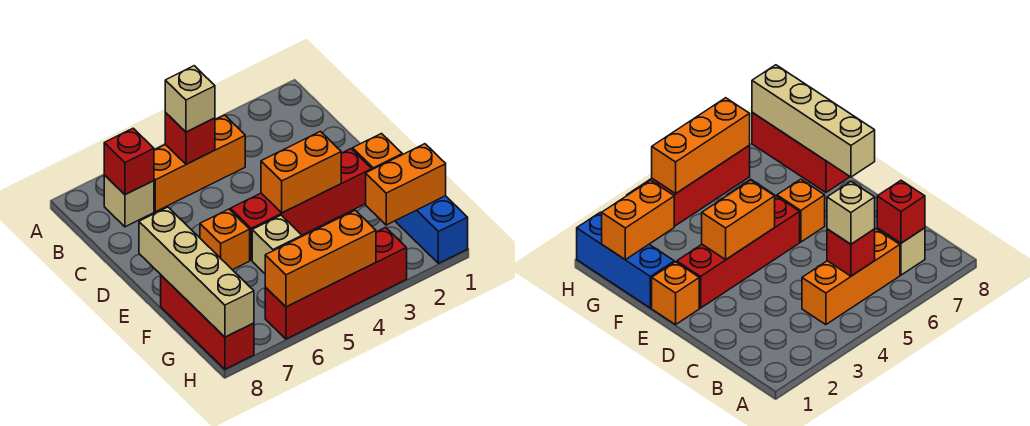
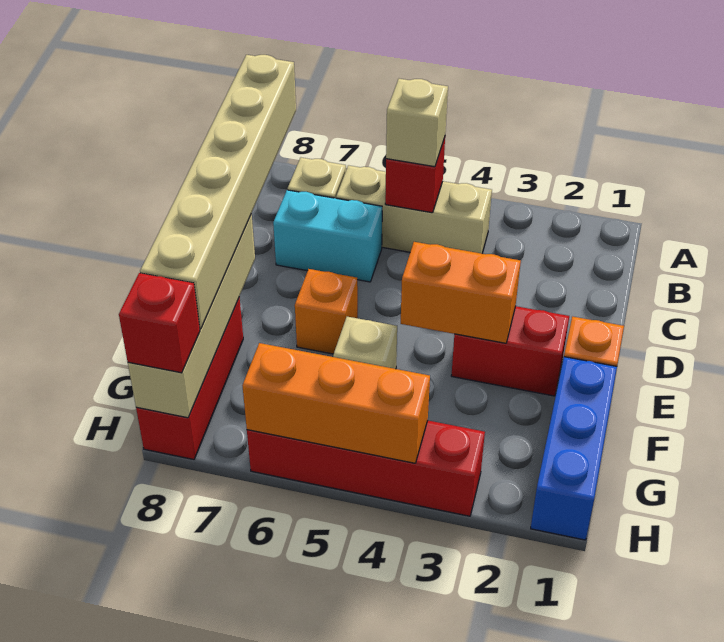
orange 1x3 brick [154,115,245,212] -> tan 1x3 brick [336,165,492,254]
red 1x1 brick [104,128,154,195] -> red 1x1 brick moved to [119,273,200,373]
none -> tan 1x6 brick [140,55,296,329]
none -> cyan 1x2 brick [273,190,382,282]
red 1x4 brick [230,149,372,260] -> red 1x2 brick [451,306,569,396]
orange 1x2 brick [366,144,446,225] -> none

